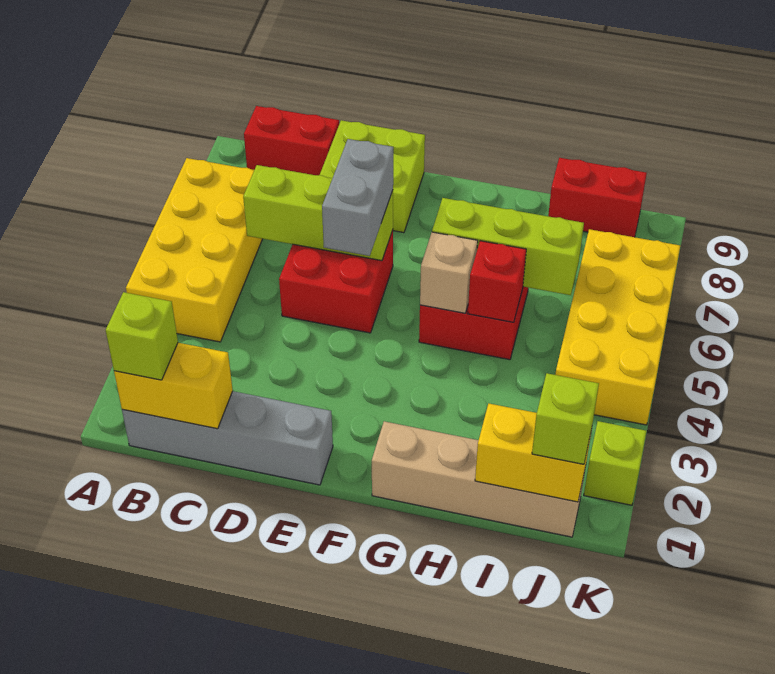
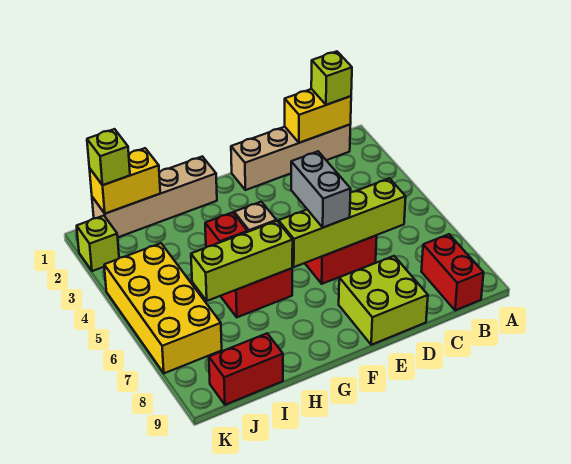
yellow 2x4 brick [126,158,262,342] -> none
grey 1x4 brick [122,391,333,485] -> tan 1x4 brick [231,124,351,190]
red 1x2 brick [244,106,339,175] -> red 1x2 brick turned to [421,234,484,310]
lime 1x3 brick [243,165,393,261] -> lime 1x4 brick [279,178,406,267]

